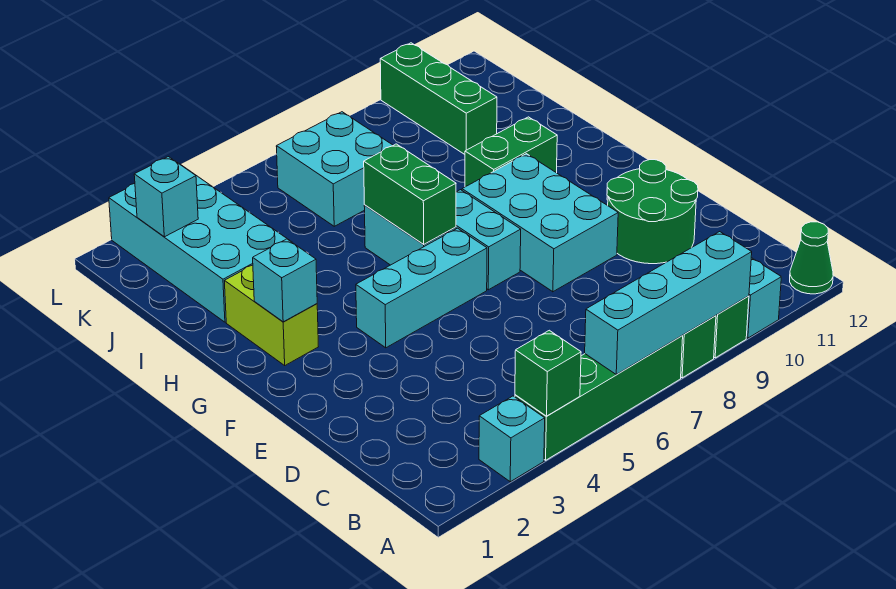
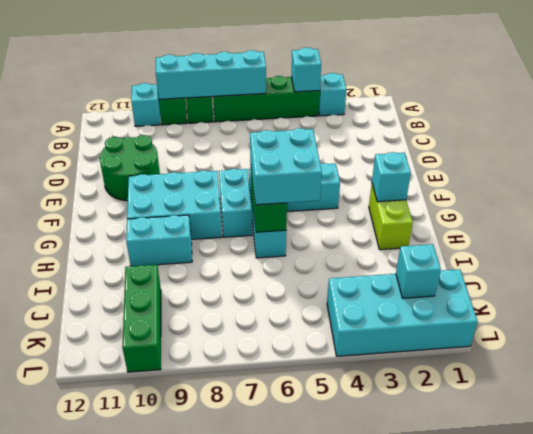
green 1x1 brick [515,330,581,416] -> cyan 1x1 brick [291,47,321,92]
green 1x1 cone [790,222,833,294] -> none
cyan 2x3 brick [462,154,618,292] -> cyan 2x3 brick turned to [127,170,222,239]
green 1x2 brick [465,117,557,187] -> cyan 1x2 brick [126,215,192,266]
cyan 2x4 brick [109,164,290,322] -> cyan 2x4 brick turned to [327,269,478,356]
cyan 2x2 brick [276,112,393,226] -> cyan 2x2 brick moved to [250,128,322,205]

